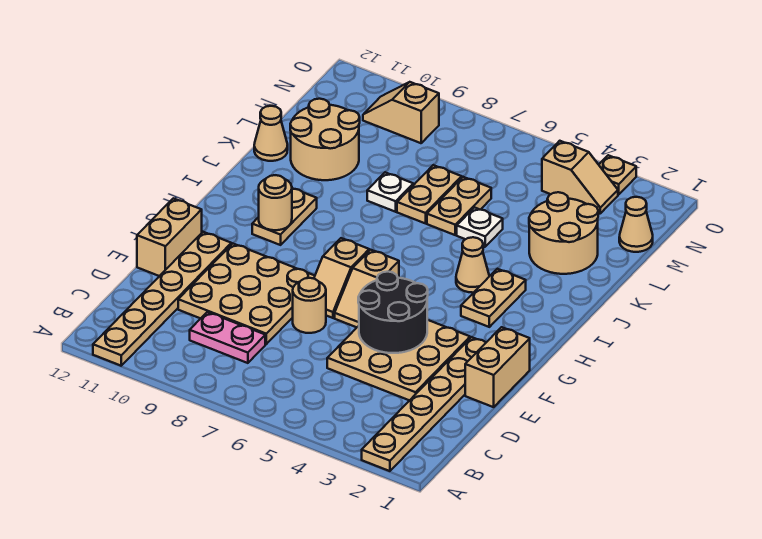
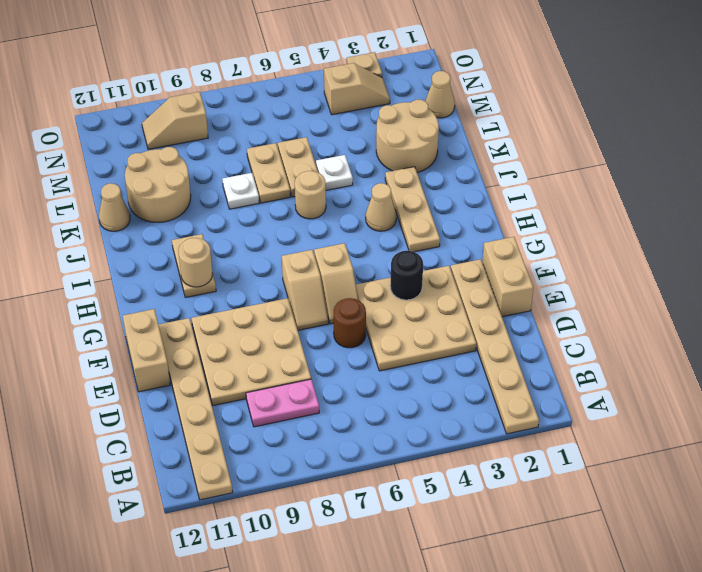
black 2x2 round brick [358,272,428,353] -> black 1x1 round brick [390,251,423,300]
none -> brown 1x1 round brick [333,298,366,348]
tan 1x1 round brick [293,278,326,333] -> tan 1x1 round brick moved to [295,171,326,219]
tan 1x2 plate [461,269,526,327] -> tan 1x3 plate [385,167,440,252]

